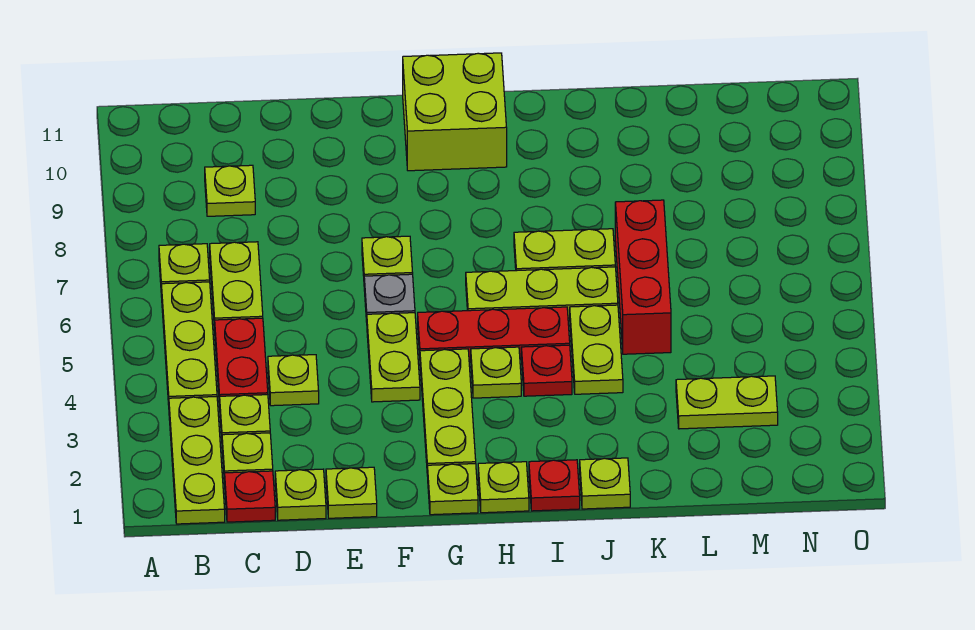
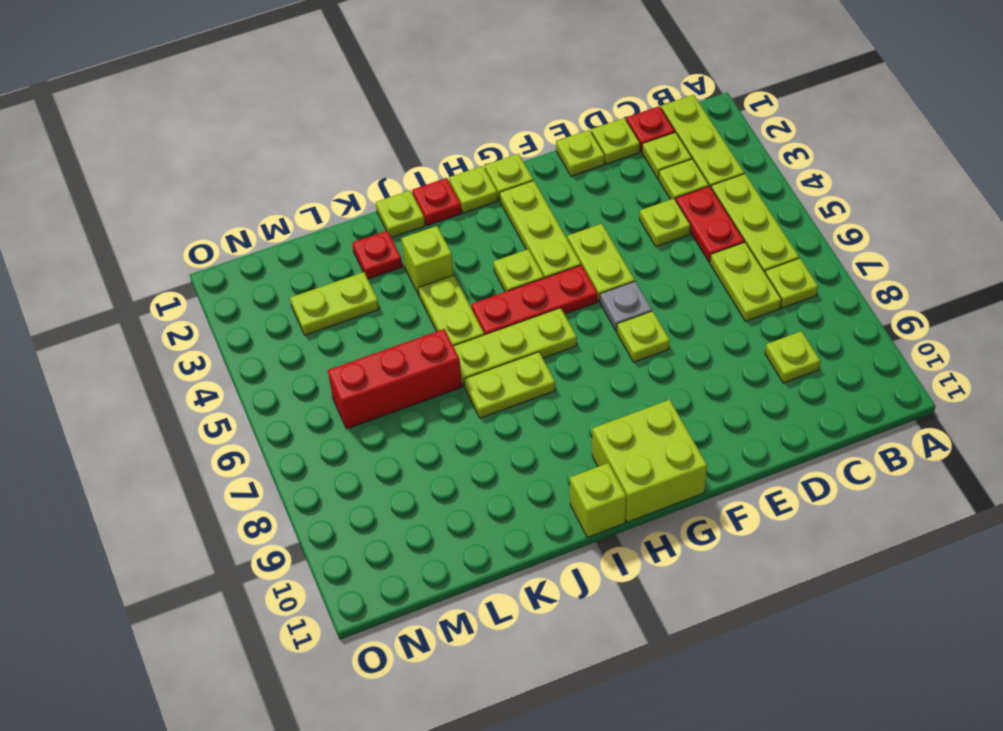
red 1x1 plate [521,345,572,396] -> red 1x1 plate moved to [352,231,402,279]
none -> lime 1x1 brick [570,463,626,538]
none -> lime 1x1 brick [401,226,453,295]
red 1x3 brick [615,200,671,354] -> red 1x3 brick turned to [328,329,462,429]

